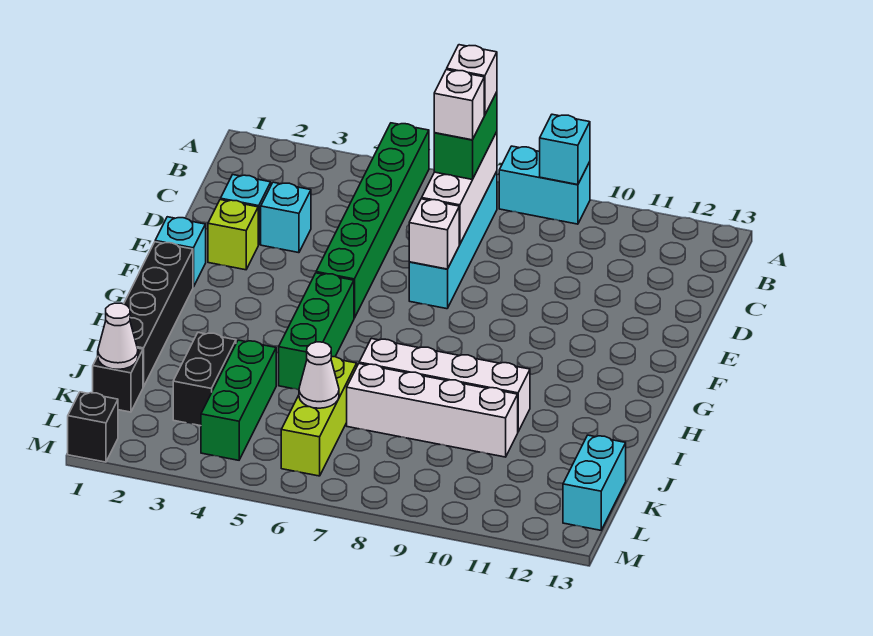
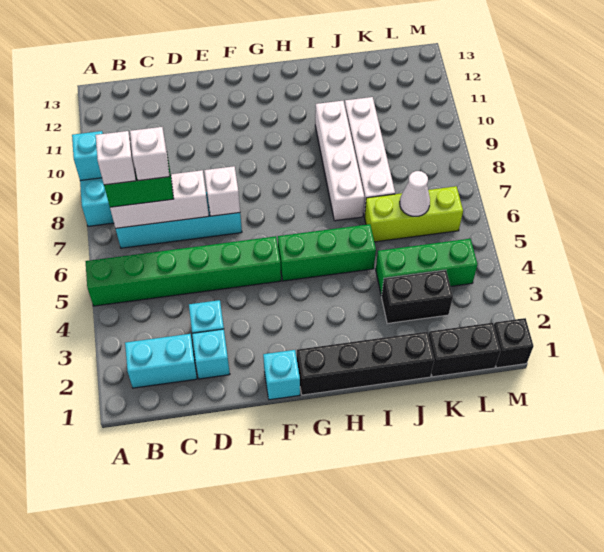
lime 1x1 brick [208,200,258,270] -> none
black 1x1 brick [93,348,143,412] -> black 1x2 brick [429,323,501,377]
white 1x1 cone [98,303,138,369] -> none
cyan 1x2 brick [563,435,626,530] -> cyan 1x2 brick moved to [125,334,197,388]

